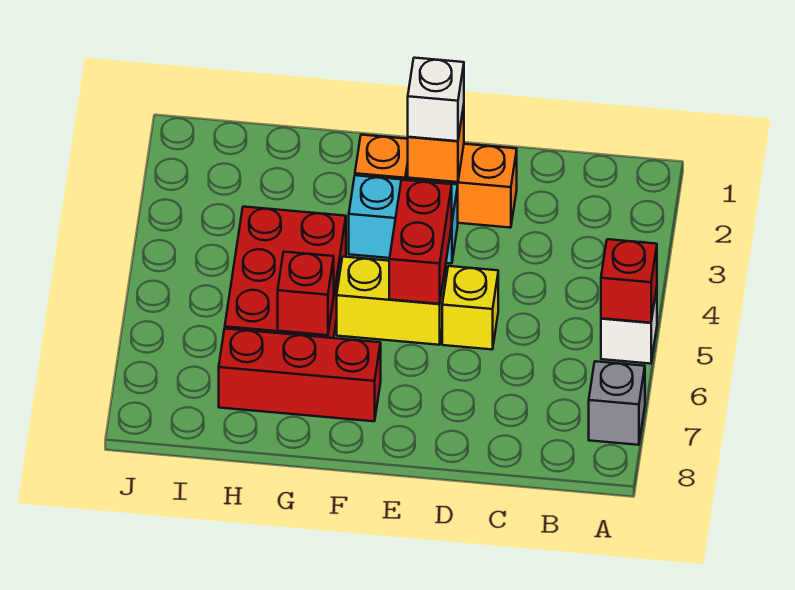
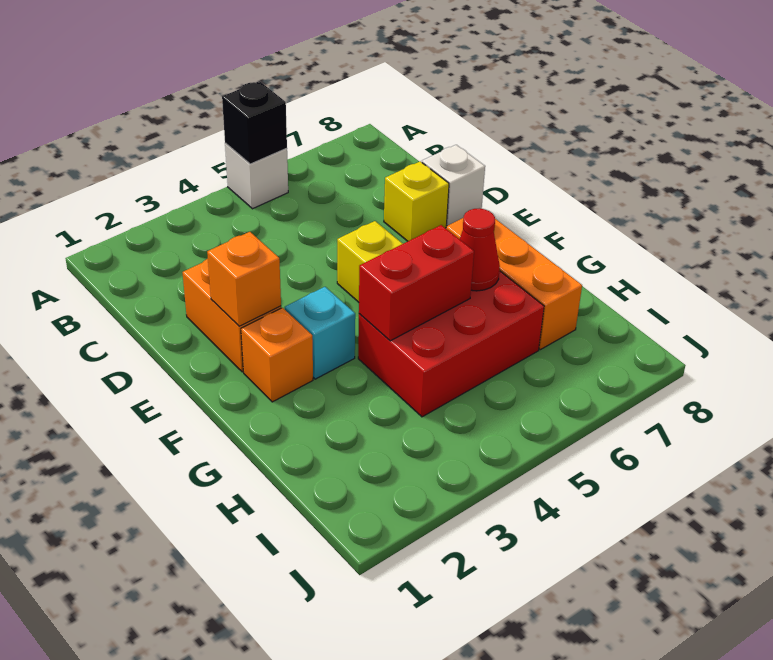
red 1x1 brick [601,239,657,323] -> black 1x1 brick [222,81,287,164]
grey 1x1 brick [589,361,645,445] -> none
yellow 1x1 brick [442,266,498,349] -> yellow 1x1 brick moved to [384,161,449,241]
white 1x1 brick [408,58,464,141] -> white 1x1 brick moved to [422,145,485,226]
cyan 1x2 brick [349,175,458,264] -> cyan 1x1 brick [285,287,355,379]
red 1x2 brick [389,180,452,304] -> red 1x2 brick moved to [359,225,474,341]
red 1x3 brick [219,328,381,421] -> orange 1x3 brick [446,218,582,350]
red 1x1 brick [278,252,334,335] -> red 1x1 cone [460,209,500,291]

